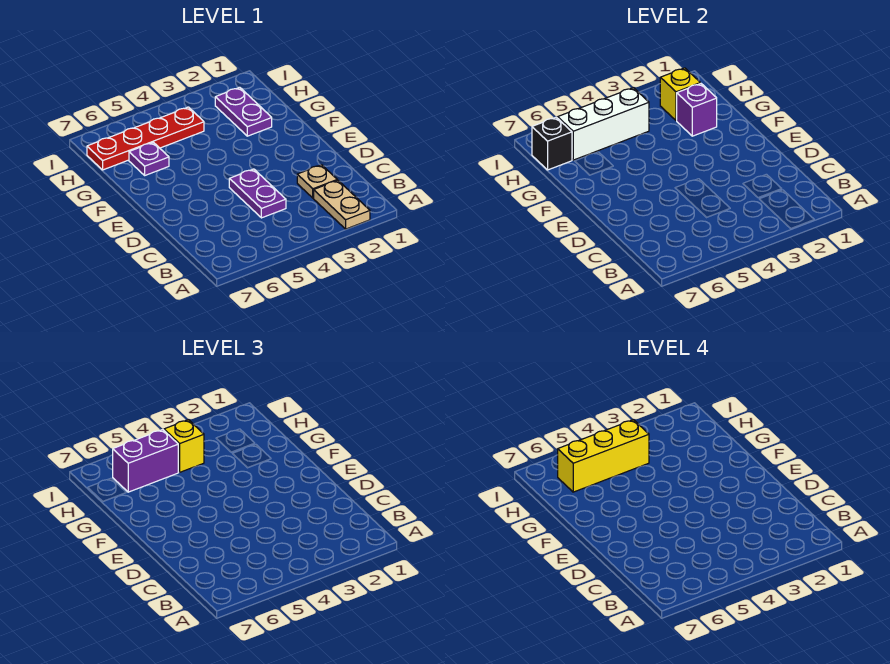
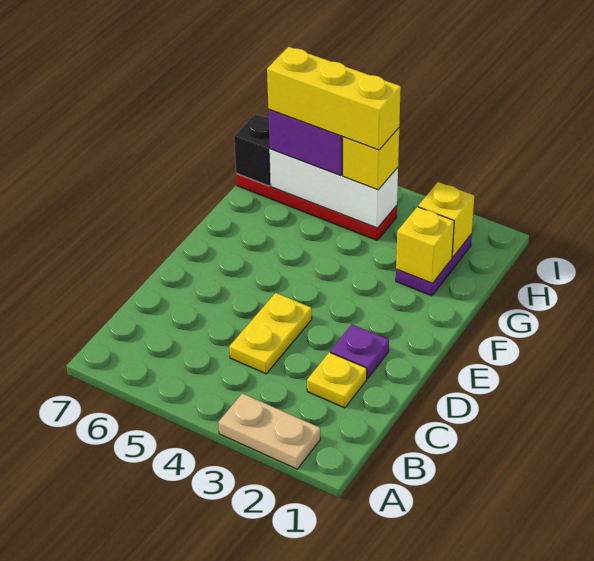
tan 1x2 plate [314,180,370,229] -> tan 1x2 plate turned to [218,393,320,469]
tan 1x1 plate [297,165,337,198] -> yellow 1x1 plate [307,352,367,408]
purple 1x2 plate [229,169,286,218] -> yellow 1x2 plate [229,293,312,374]
purple 1x1 brick [676,83,717,136] -> yellow 1x1 brick [396,207,454,283]
purple 1x1 plate [129,142,169,175] -> purple 1x1 plate moved to [330,324,389,379]

